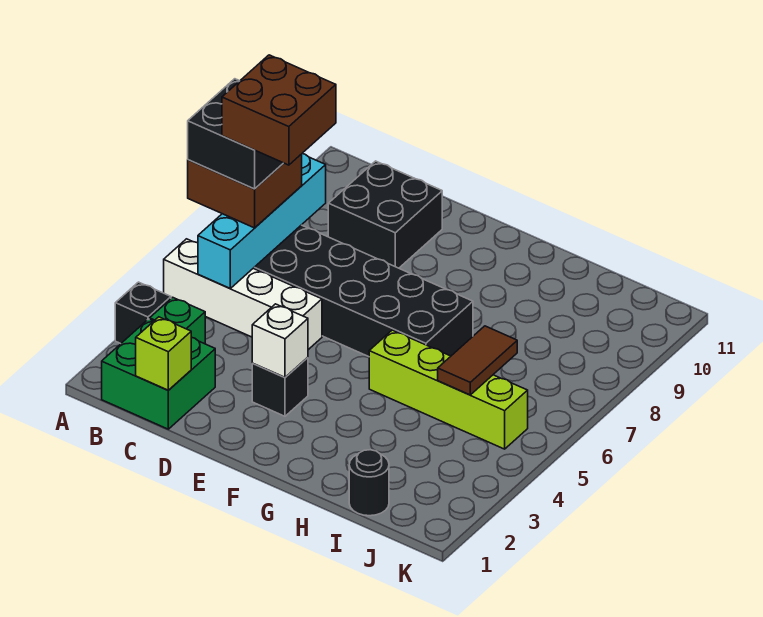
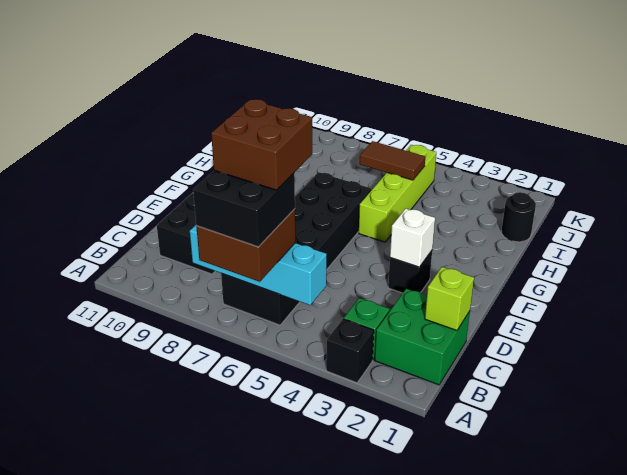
white 1x4 brick [164,239,322,350] -> none

